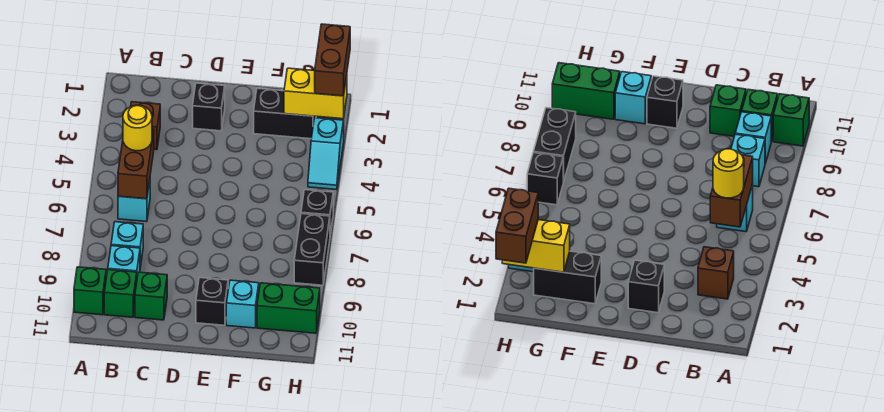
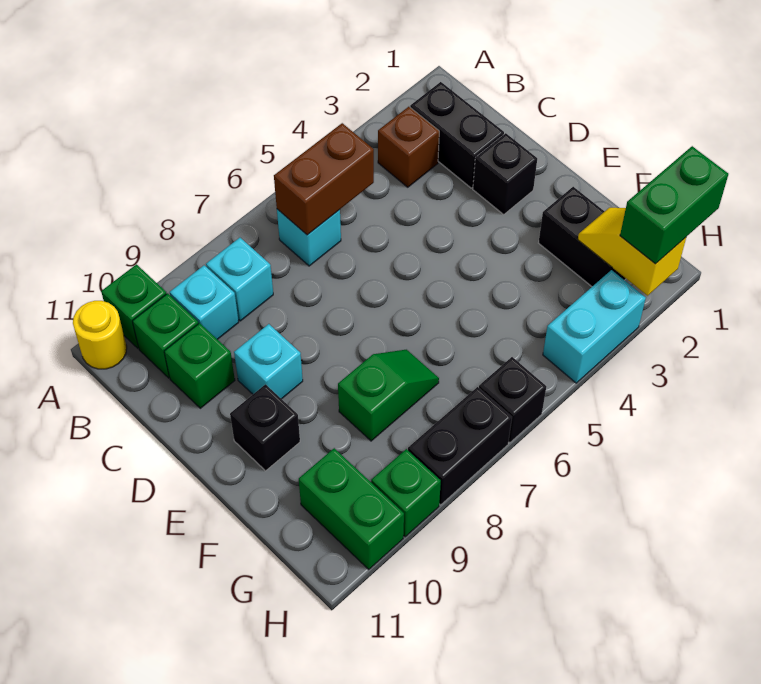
none -> black 1x2 brick [410,82,504,188]
yellow 1x1 round brick [123,105,152,151] -> yellow 1x1 round brick moved to [73,301,127,369]
none -> green 1x2 slope [338,350,439,441]
cyan 1x1 brick [226,280,259,328] -> cyan 1x1 brick moved to [234,324,303,399]
yellow 1x2 brick [284,68,347,119] -> yellow 1x2 slope [578,208,686,296]
brown 1x2 brick [315,24,350,96] -> green 1x2 brick [620,146,728,264]
cyan 1x2 slope [308,118,344,190] -> cyan 1x2 brick [543,270,646,383]
none -> green 1x1 brick [371,449,441,537]

